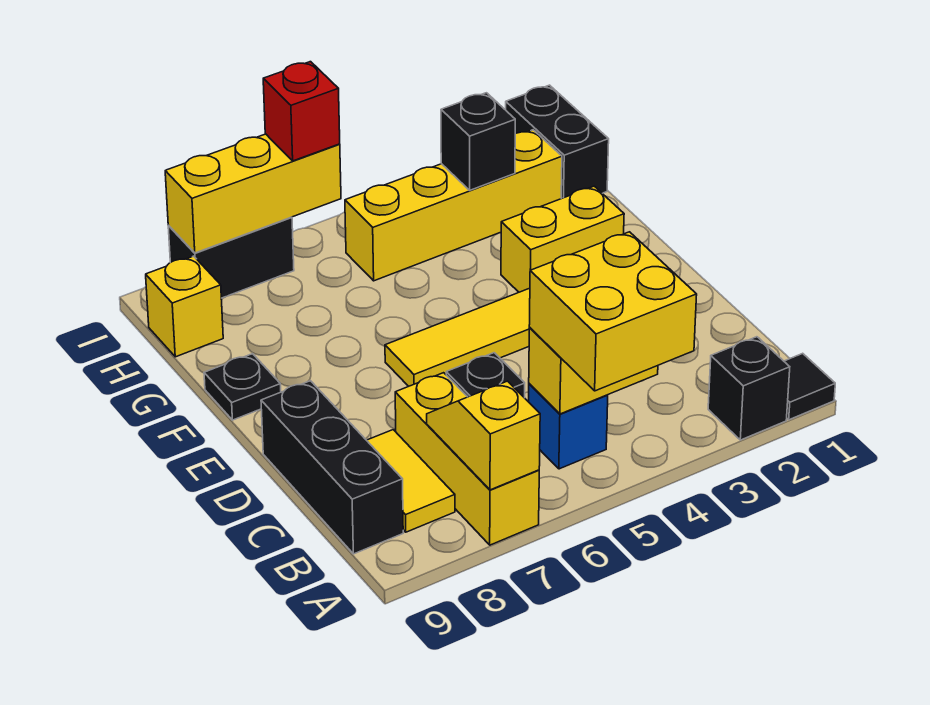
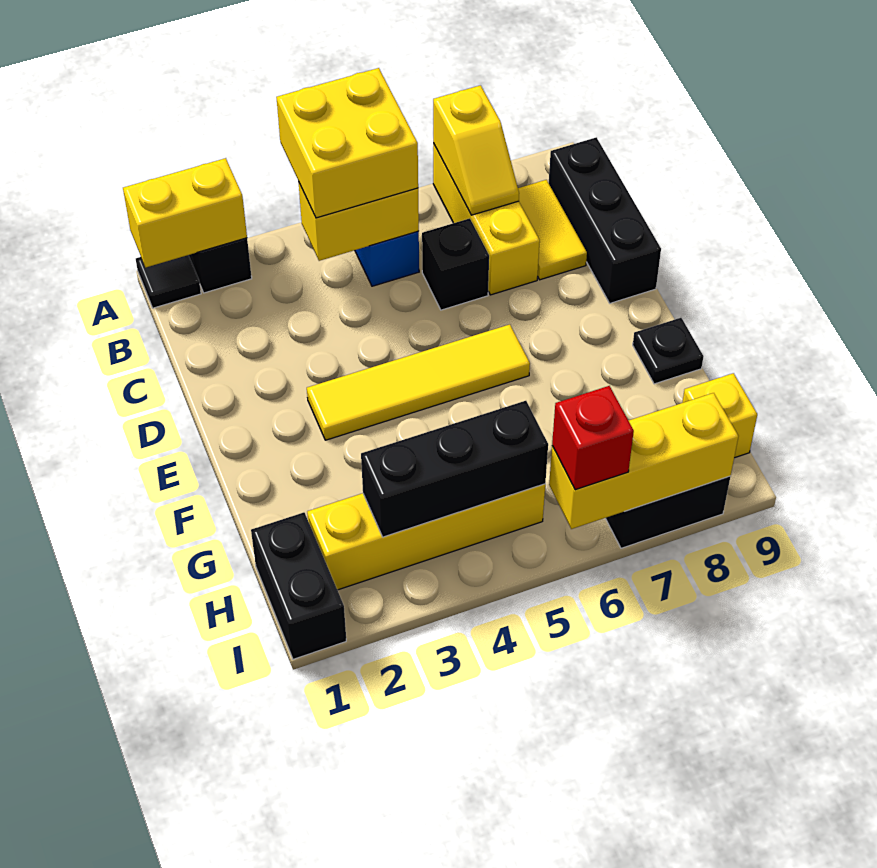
yellow 1x2 brick [501,186,624,292] -> yellow 1x2 brick moved to [123,158,247,267]
black 1x1 brick [441,93,515,190] -> black 1x3 brick [361,401,548,537]

